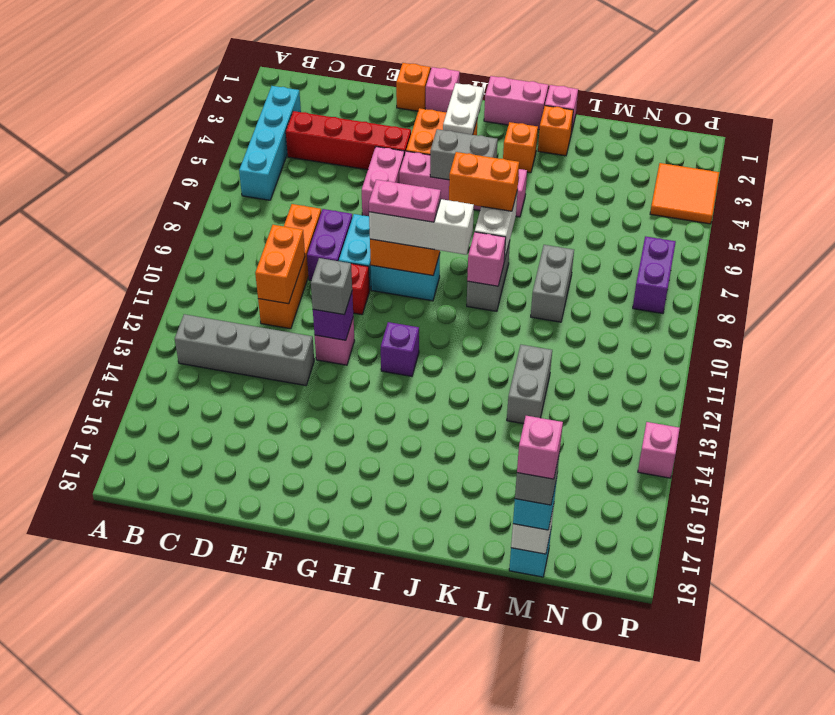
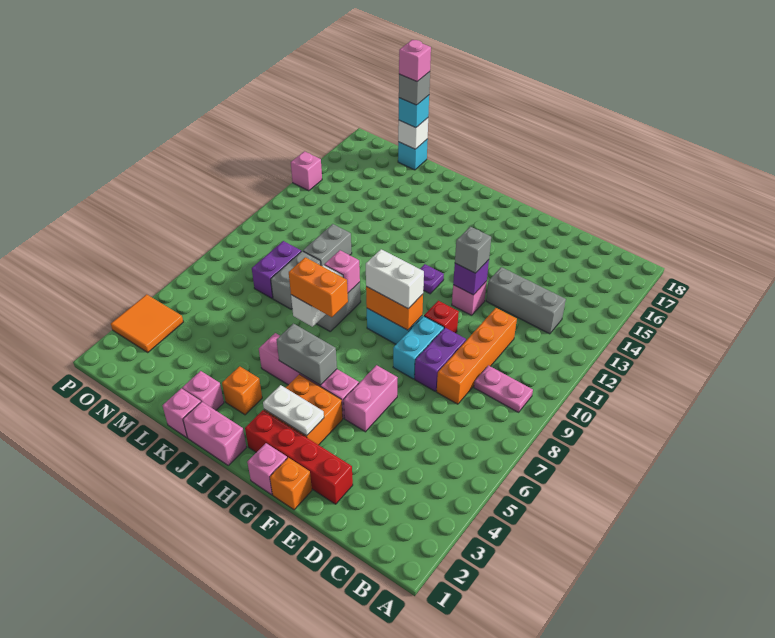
cyan 1x4 brick [239,86,301,200] -> none
grey 1x4 brick [175,314,314,386] -> grey 1x3 brick [486,267,566,334]
red 1x4 brick [286,111,411,170] -> red 1x4 brick moved to [245,410,353,504]
orange 1x2 brick [255,225,305,304] -> none
white 1x3 brick [369,199,474,255] -> white 1x2 brick [366,249,424,309]
pink 1x2 plate [369,180,441,222] -> pink 1x2 plate moved to [474,365,533,412]
white 1x2 plate [443,83,484,135] -> white 1x2 plate turned to [263,385,324,436]
purple 1x1 brick [381,322,419,376] -> purple 1x1 plate [420,264,444,294]
orange 1x1 brick [538,106,573,156] -> pink 1x1 brick [182,371,224,410]
grey 1x2 brick [507,345,552,424] -> grey 1x2 brick moved to [303,224,352,266]
purple 1x2 brick [633,236,676,314] -> purple 1x2 brick moved to [252,241,301,298]

